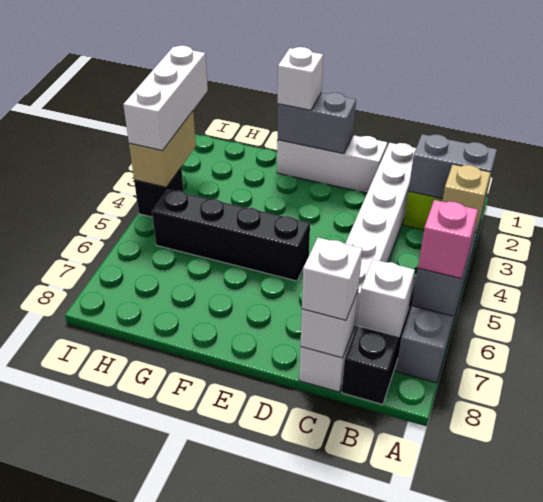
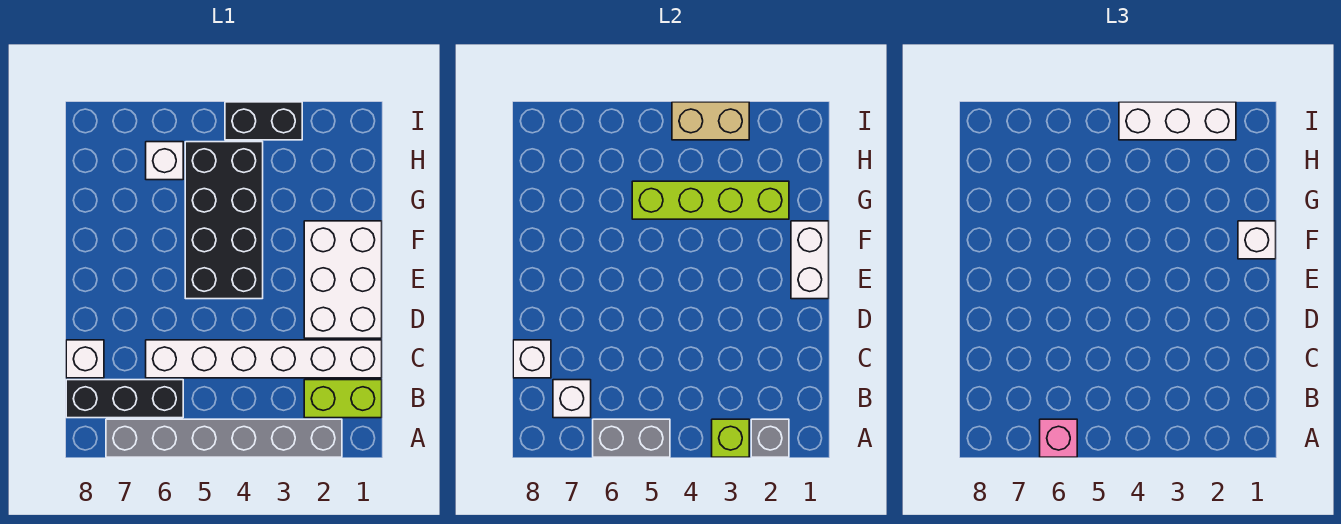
grey 1x2 brick [409,134,497,201] -> grey 1x1 brick [751,419,789,457]
tan 1x1 brick [442,164,491,232] -> lime 1x1 brick [712,419,749,457]
white 1x1 brick [302,238,362,320] -> white 1x1 brick moved to [146,142,183,180]
white 1x3 brick [277,135,387,193] -> white 2x3 brick [304,221,382,338]
grey 1x2 brick [278,93,356,154] -> white 1x2 brick [791,221,829,299]
black 1x4 brick [152,189,310,281] -> black 2x4 brick [185,142,263,299]
none -> lime 1x4 brick [632,181,789,219]
black 1x1 brick [134,168,184,217] -> black 1x2 brick [225,102,302,140]

